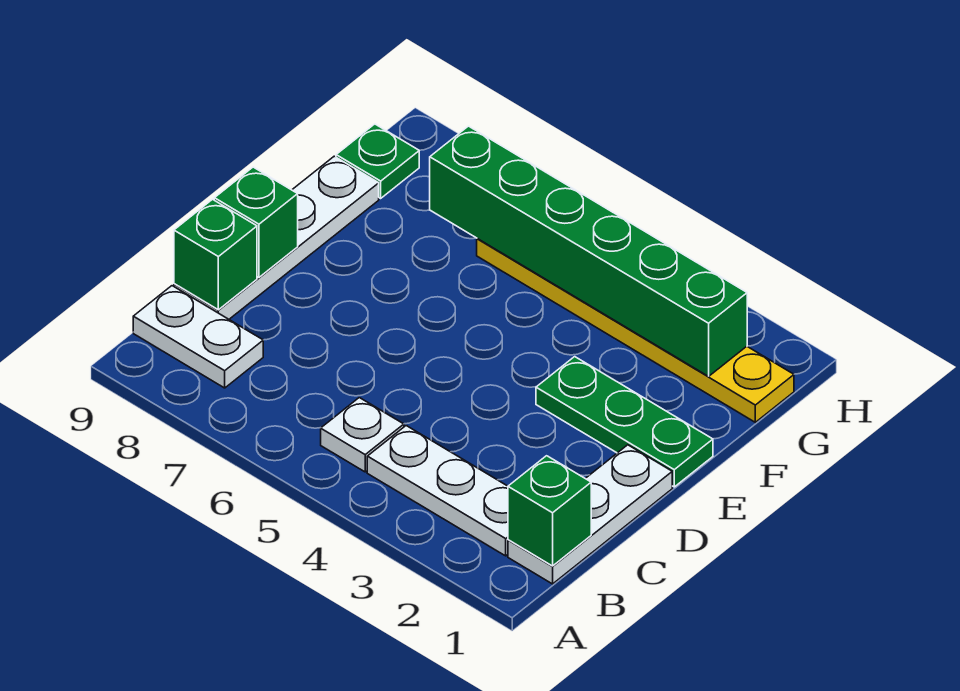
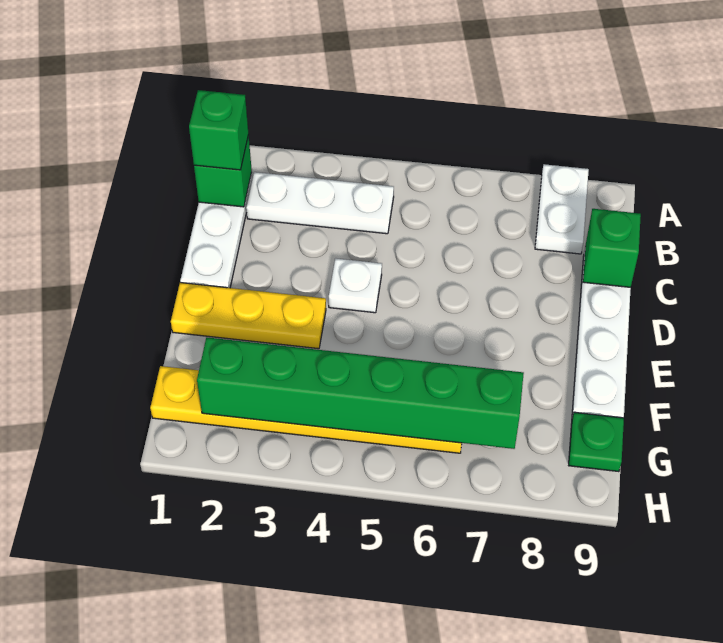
white 1x1 plate [321,398,404,472] -> white 1x1 plate moved to [329,258,382,313]
white 1x2 plate [133,286,263,388] -> white 1x2 plate turned to [535,164,589,254]
green 1x1 brick [214,167,298,277] -> green 1x1 brick moved to [189,90,249,170]
green 1x3 plate [536,357,713,487] -> yellow 1x3 plate [171,283,326,349]

